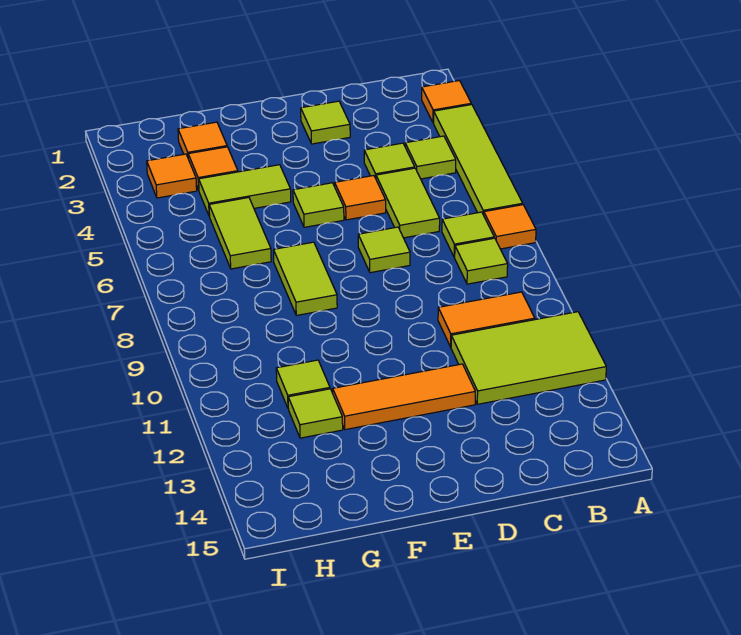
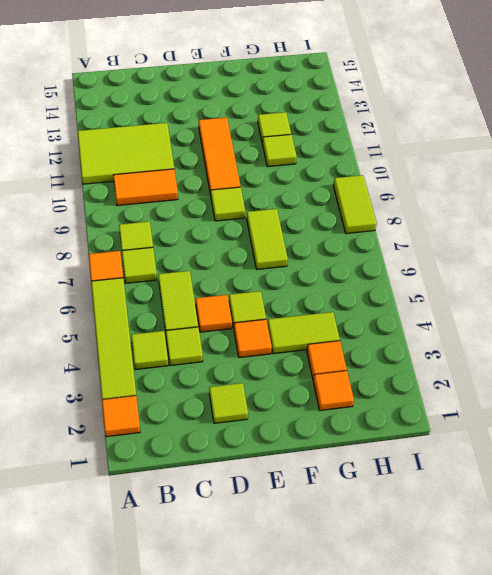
lime 1x1 tile [358,227,410,273] -> lime 1x1 tile moved to [211,187,245,221]
orange 1x3 tile [333,364,475,430] -> orange 1x3 tile turned to [199,117,240,195]
lime 1x2 tile [209,198,271,269] -> lime 1x2 tile moved to [333,175,377,234]
orange 1x1 tile [147,154,197,198] -> orange 1x1 tile moved to [234,319,272,358]

